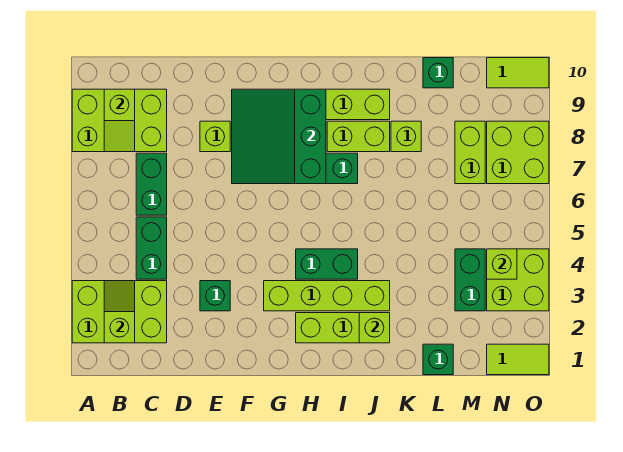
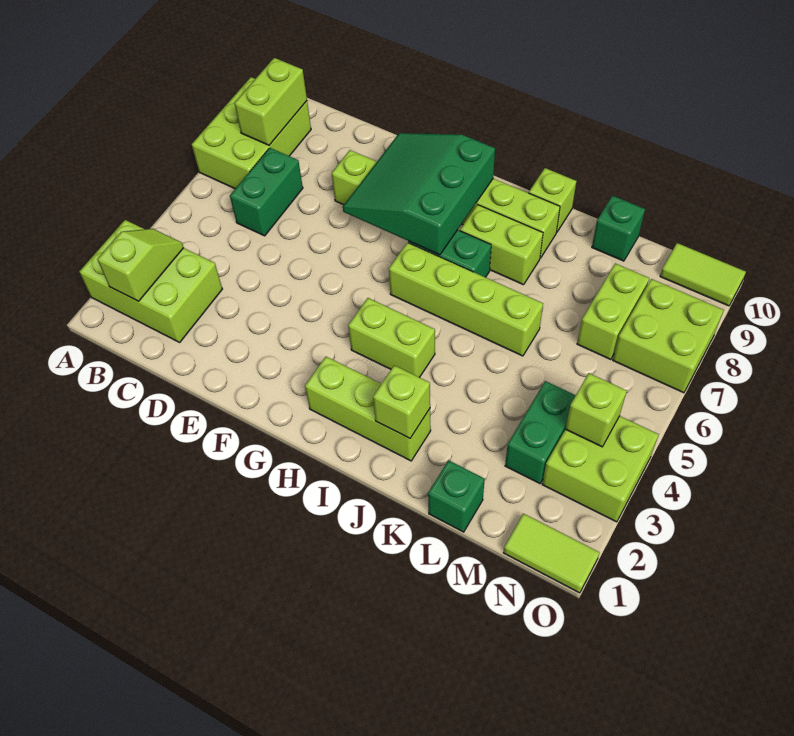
lime 2x3 brick [72,89,167,152] -> lime 2x3 brick turned to [192,77,311,189]
lime 1x2 slope [104,89,135,152] -> lime 1x2 brick [235,58,307,145]
green 1x2 brick [136,217,167,279] -> none
green 1x1 brick [200,281,230,311] -> none
lime 1x4 brick [264,281,390,311] -> lime 1x4 brick moved to [389,243,543,356]
green 1x2 brick [296,249,358,279] -> lime 1x2 brick [348,298,435,377]
lime 1x1 brick [391,121,421,152] -> lime 1x1 brick moved to [529,168,576,233]

